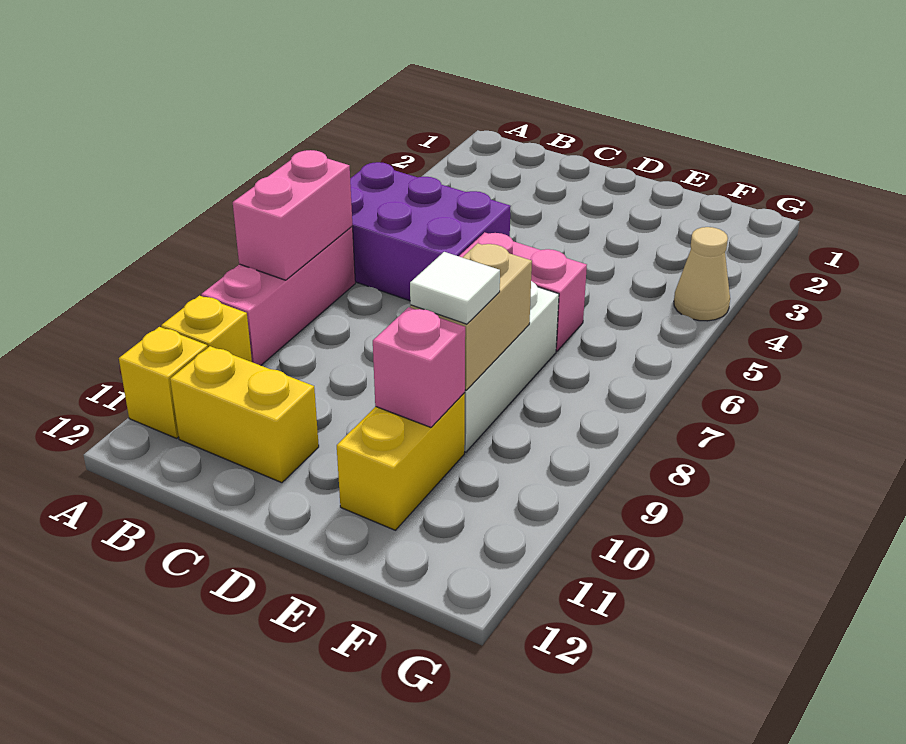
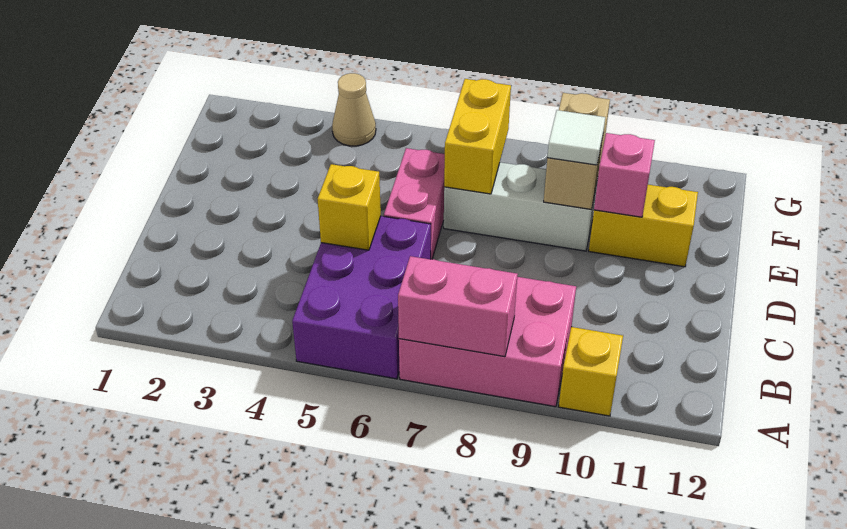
pink 1x3 brick [201,227,355,365] -> pink 2x3 brick [399,277,576,407]
yellow 1x1 brick [119,327,208,438] -> yellow 1x1 brick moved to [318,164,381,250]
yellow 1x2 brick [170,346,319,483] -> yellow 1x2 brick moved to [444,79,511,194]
tan 1x2 brick [410,243,532,390] -> tan 1x2 brick turned to [544,93,610,209]

